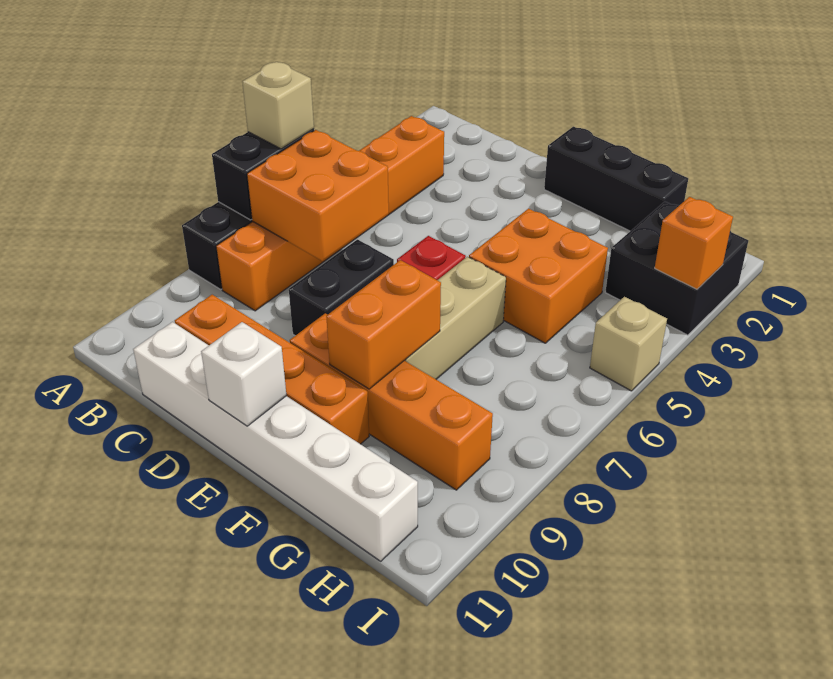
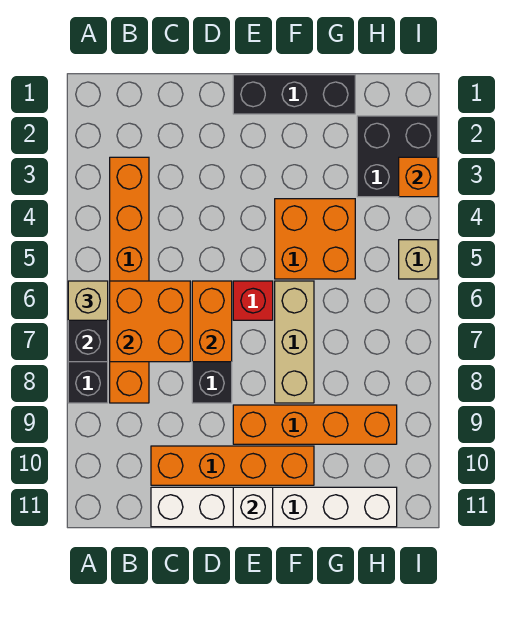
orange 1x2 brick [326,260,441,389] -> orange 1x2 brick moved to [192,281,232,362]

